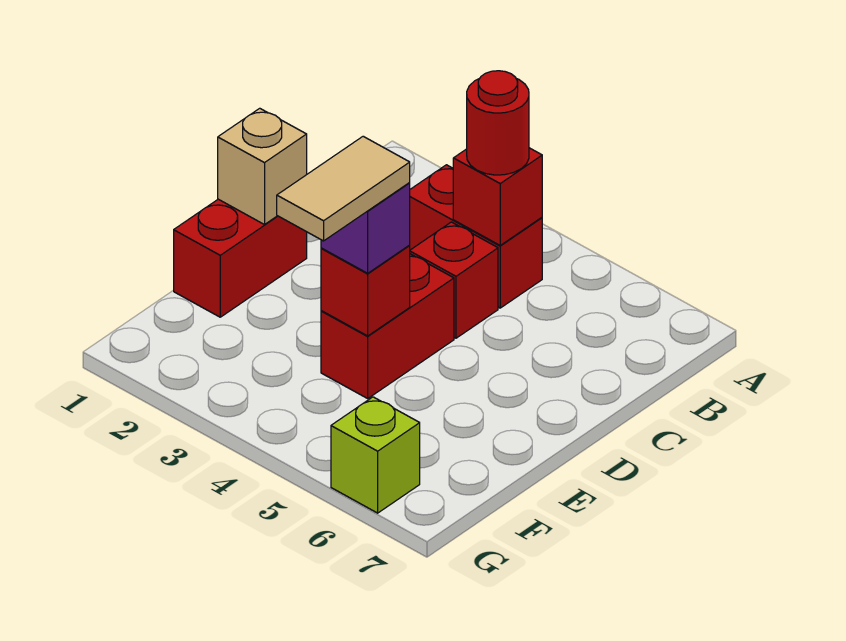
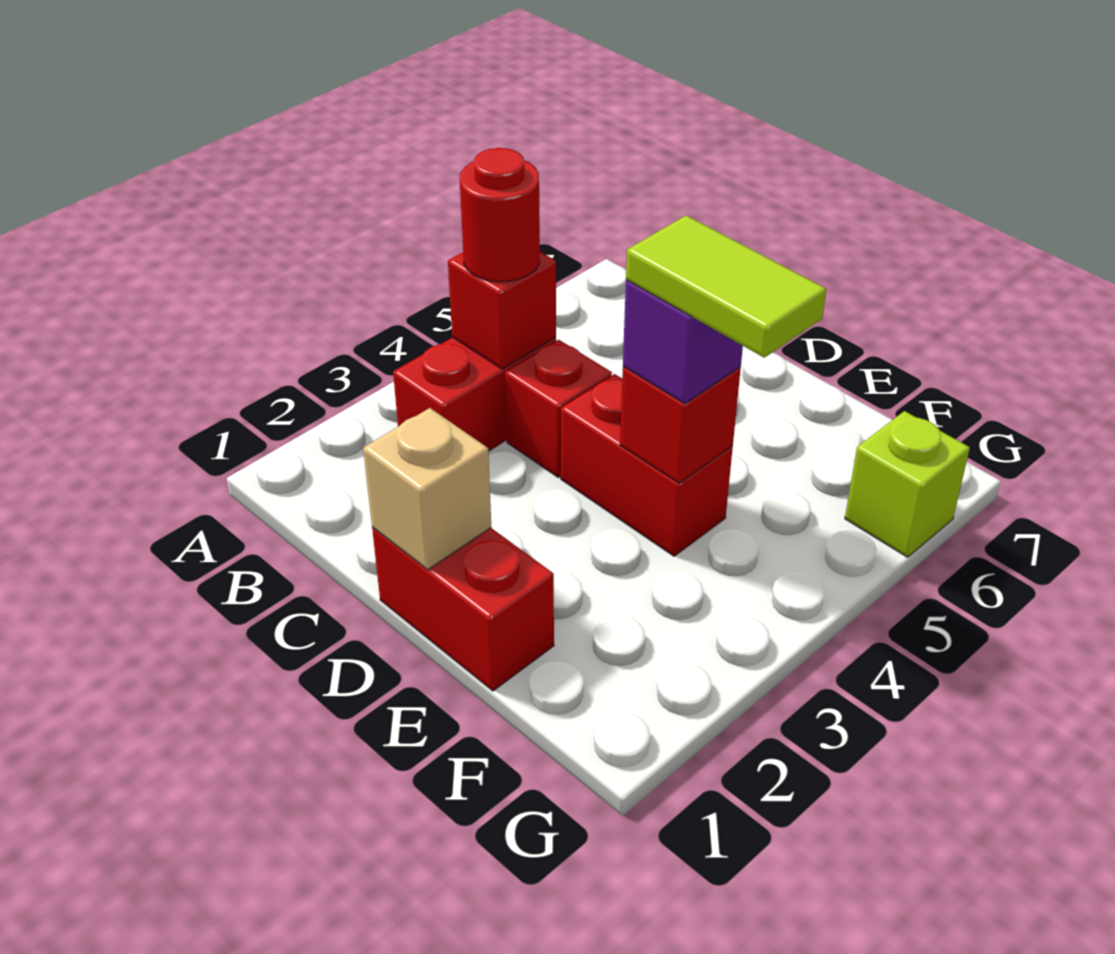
tan 1x2 tile [277,136,410,241] -> lime 1x2 tile [626,215,826,358]

